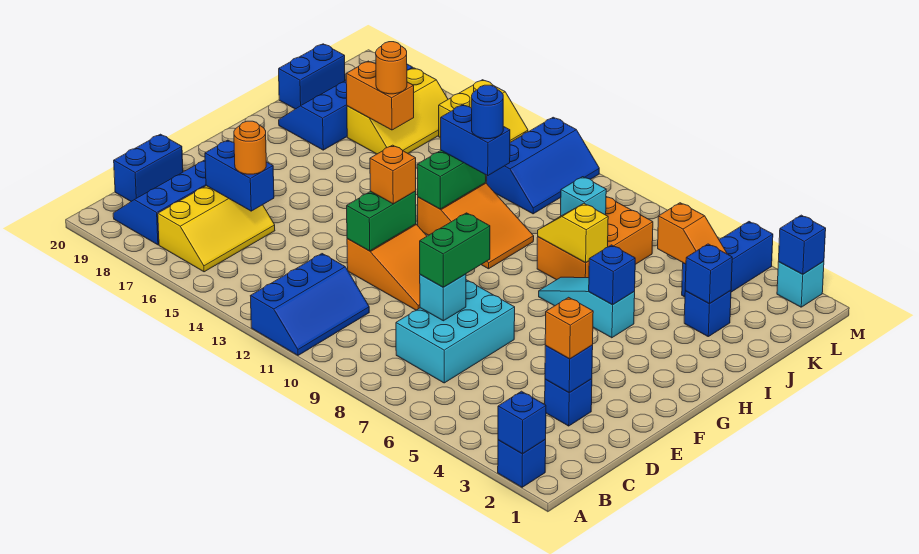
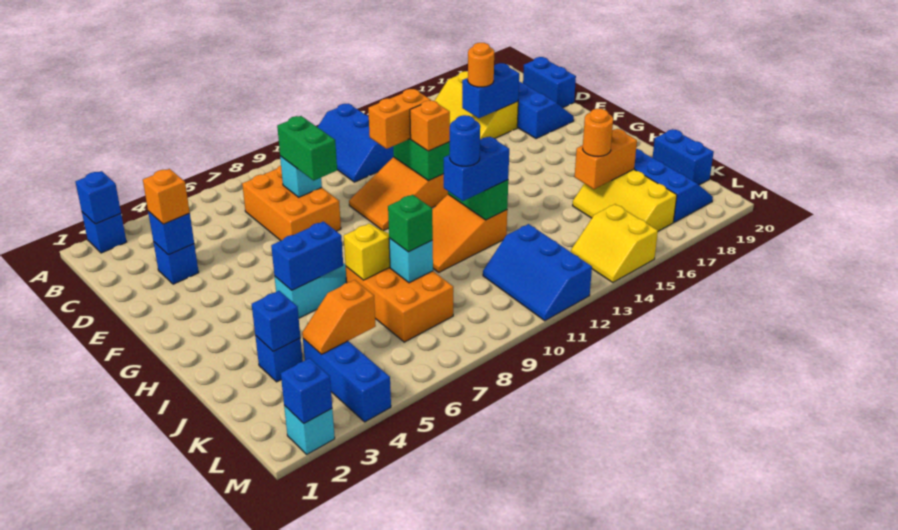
cyan 2x3 brick [396,280,515,383] -> orange 2x3 brick [242,165,341,241]
none -> orange 1x2 brick [368,89,431,149]
blue 1x1 brick [589,245,635,305] -> blue 1x2 brick [271,221,343,290]
none -> green 1x1 brick [388,195,433,252]

